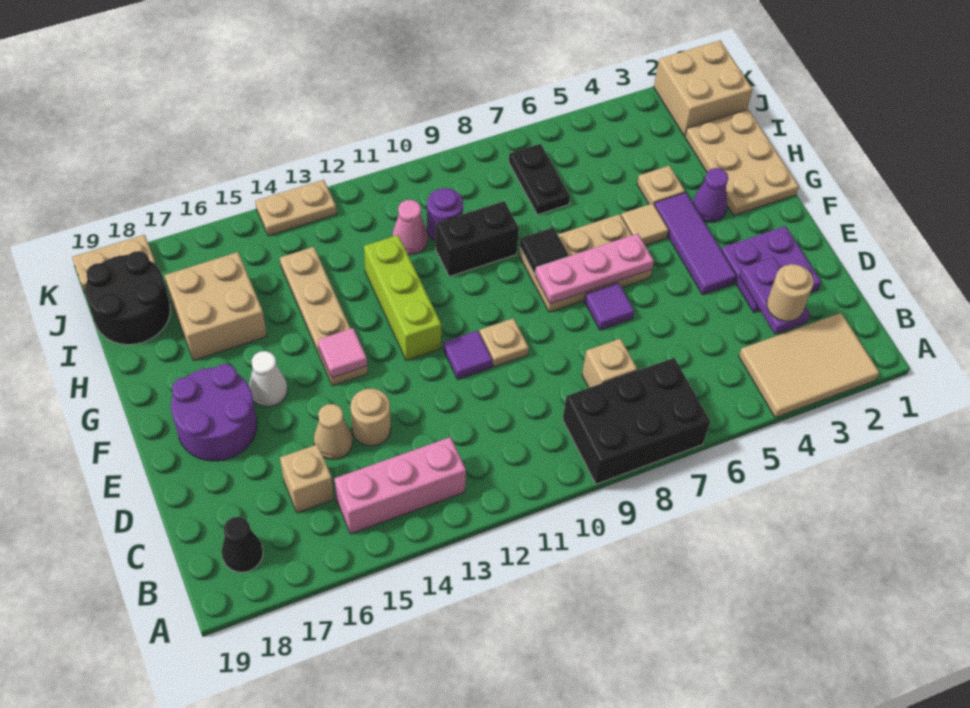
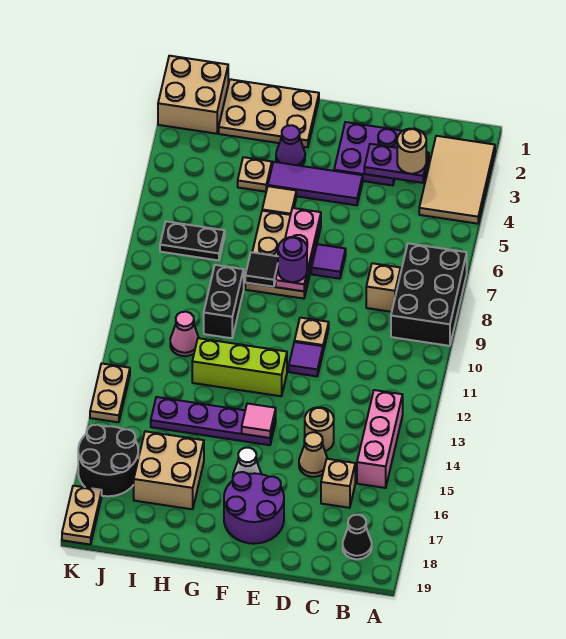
tan 1x4 plate [280,247,368,386] -> purple 1x4 plate [151,397,276,445]
purple 1x1 round brick [427,188,463,242] -> purple 1x1 round brick moved to [278,237,307,282]
black 2x2 round brick [85,251,170,345] -> black 2x2 round brick moved to [78,425,138,496]

